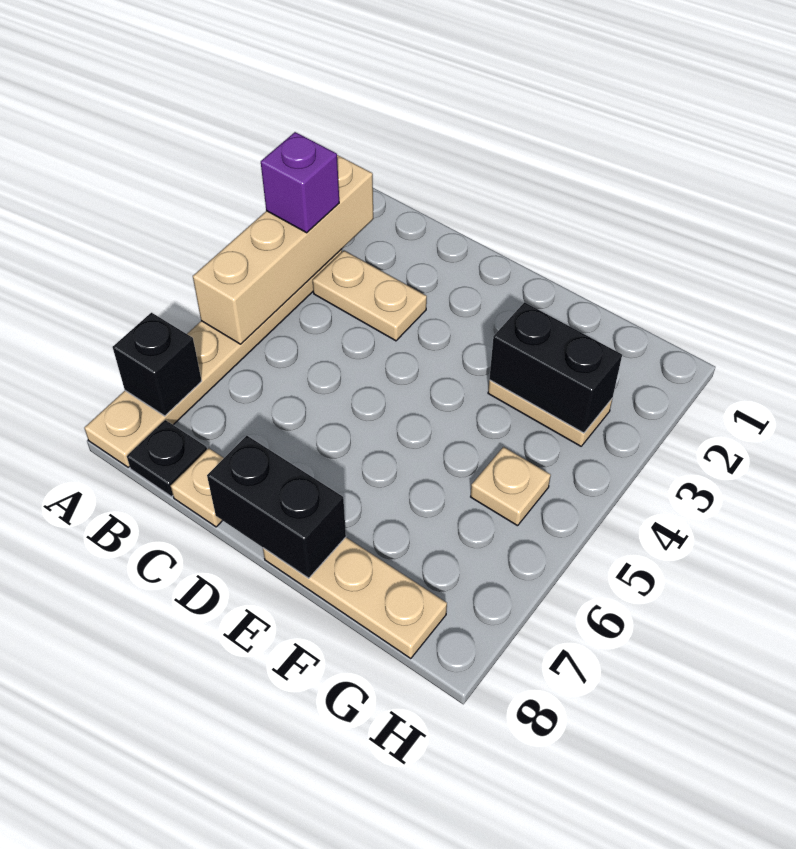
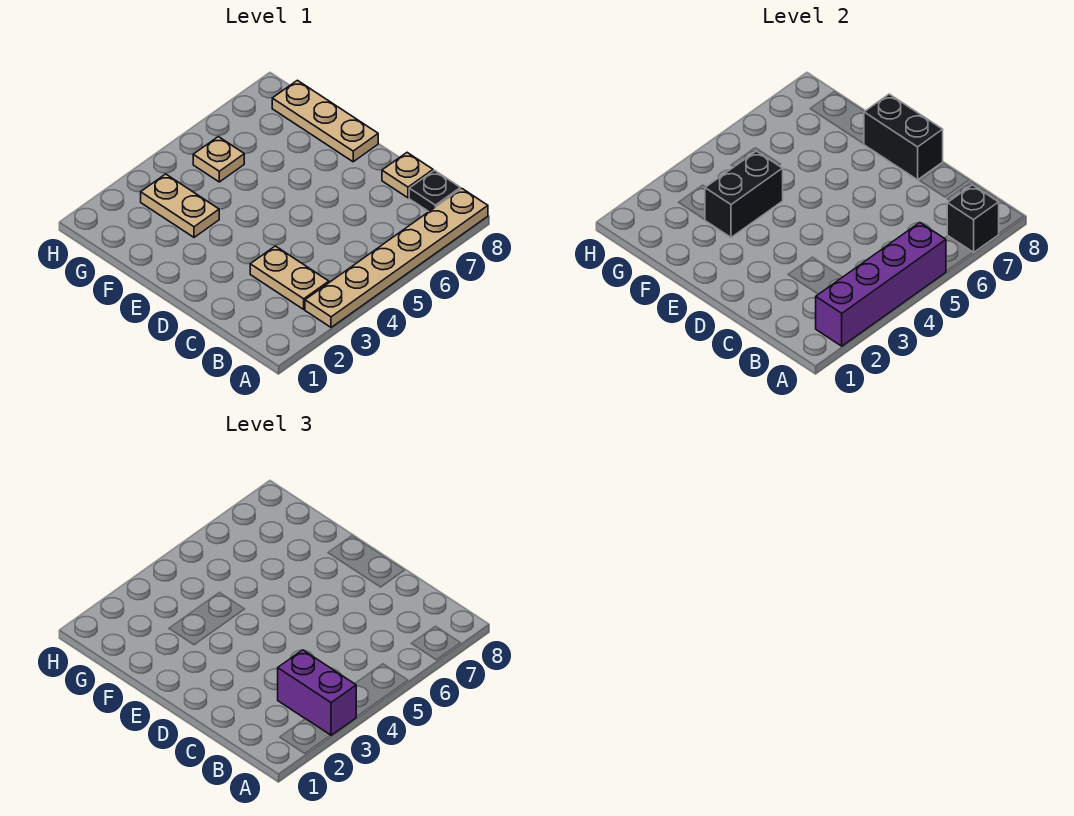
tan 1x4 brick [193,155,373,344] -> purple 1x4 brick [816,223,946,346]
purple 1x1 brick [261,132,339,233] -> purple 1x2 brick [278,650,356,735]
black 1x2 brick [489,302,622,433] -> black 1x2 brick turned to [705,151,783,237]

